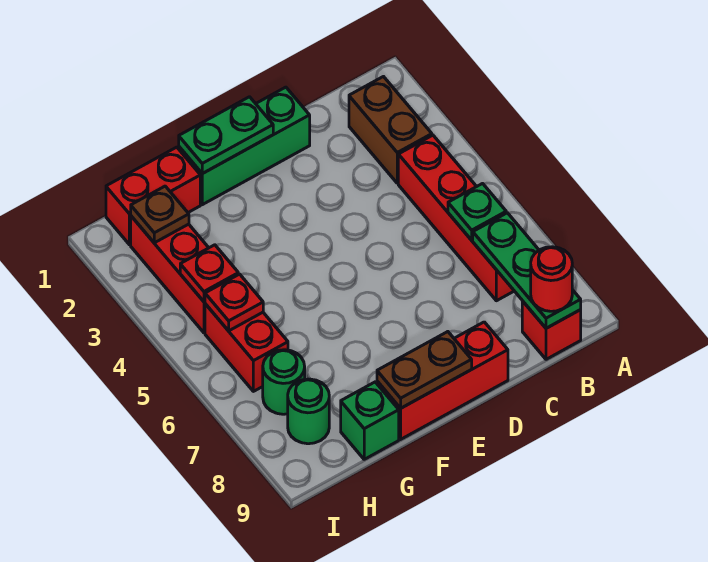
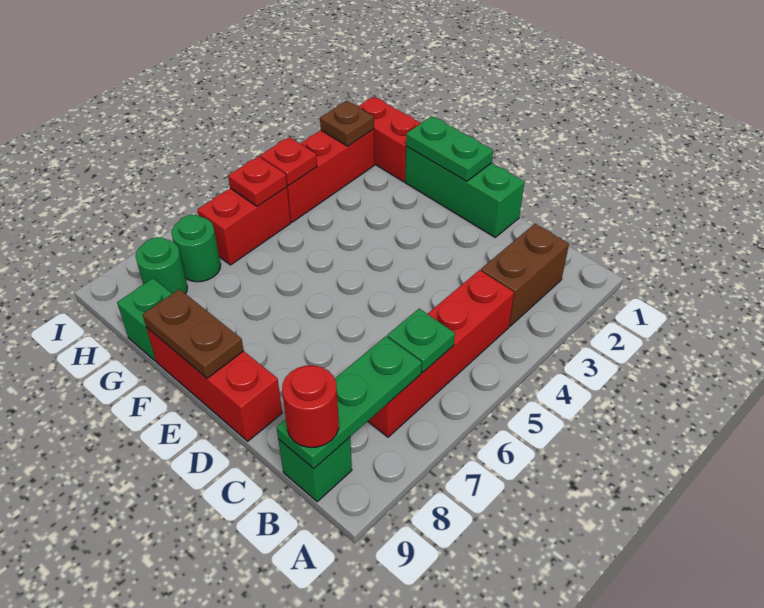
red 1x1 brick [522,301,581,359] -> green 1x1 brick [278,437,352,502]

